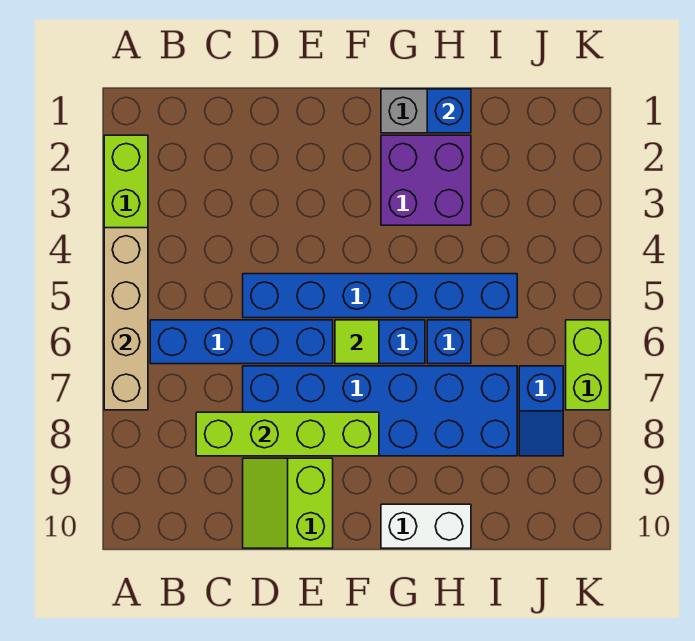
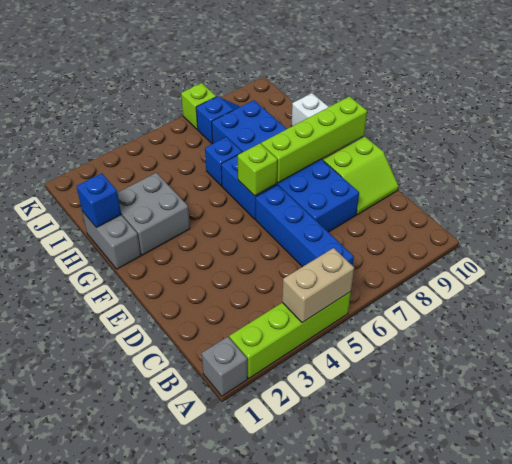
none -> grey 1x1 brick [202,337,247,396]
tan 1x4 brick [104,228,148,410] -> tan 1x2 brick [282,248,354,323]
lime 1x4 brick [196,412,379,456] -> lime 1x4 brick turned to [261,96,367,183]
blue 1x6 brick [243,274,517,318] -> none
lime 1x1 tile [335,320,379,364] -> lime 1x1 brick [238,144,277,196]
purple 2x2 brick [381,135,471,225] -> grey 2x2 brick [118,173,190,255]
lime 1x2 brick [566,320,610,410] -> lime 1x1 brick [181,83,216,129]

